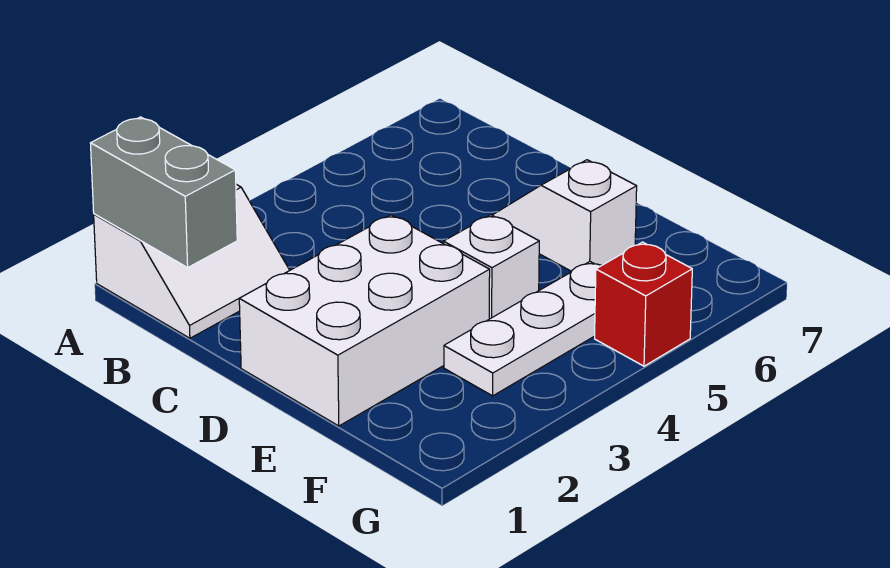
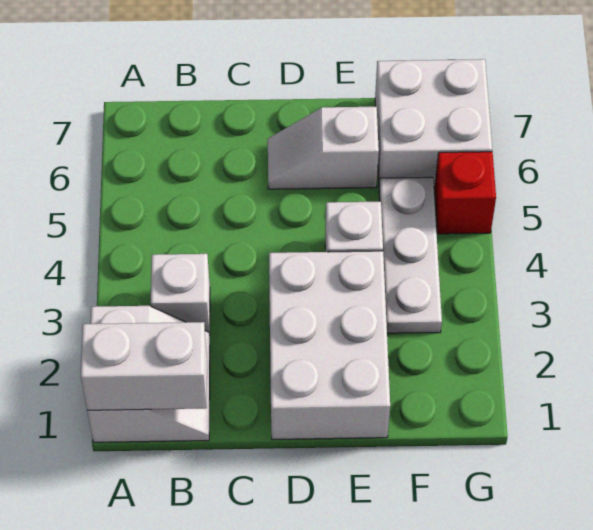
grey 1x2 brick [91,117,237,268] -> white 1x2 brick [81,322,207,410]
none -> white 1x1 brick [151,254,210,335]
none -> white 2x2 brick [375,59,492,187]

